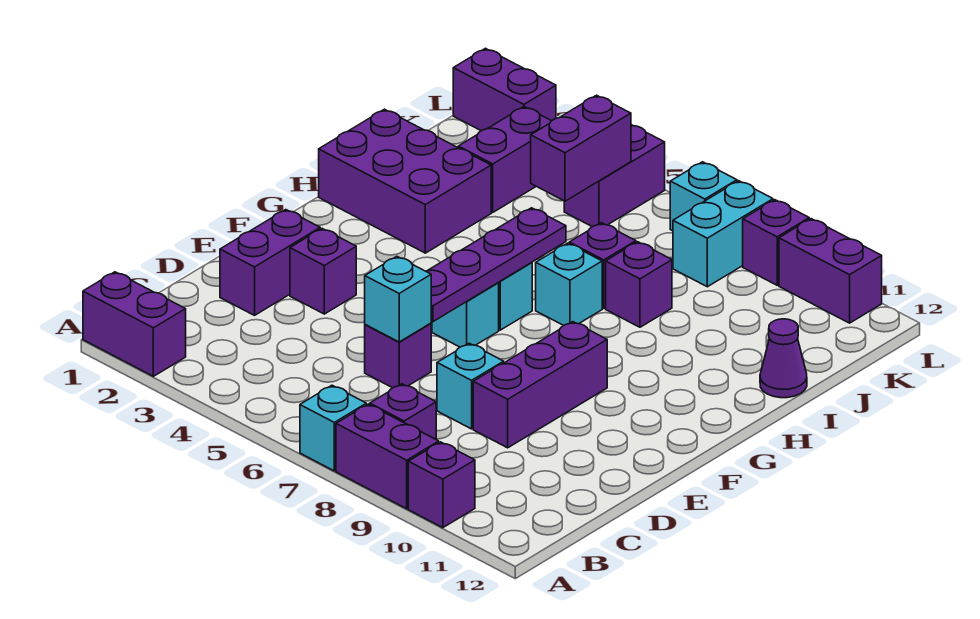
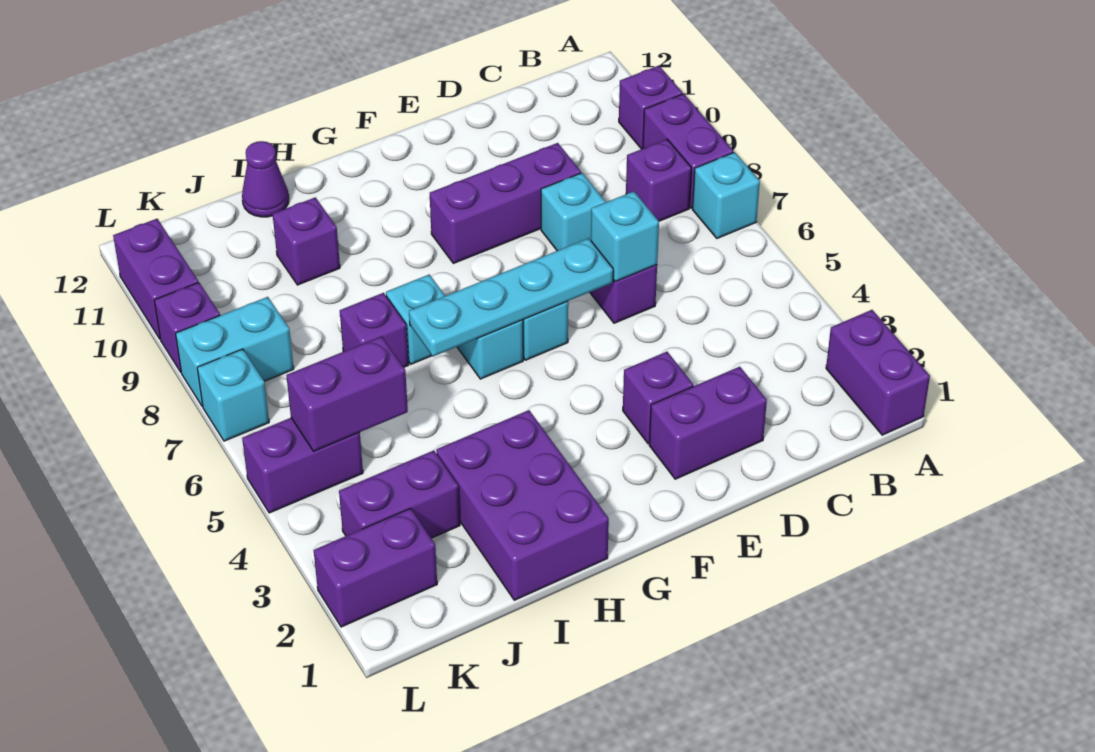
purple 1x4 plate [426,208,566,322] -> cyan 1x4 plate [409,238,613,356]
purple 1x1 brick [606,242,672,327] -> purple 1x1 brick moved to [273,197,340,285]
purple 1x2 brick [453,48,556,131] -> purple 1x2 brick turned to [314,508,437,627]

